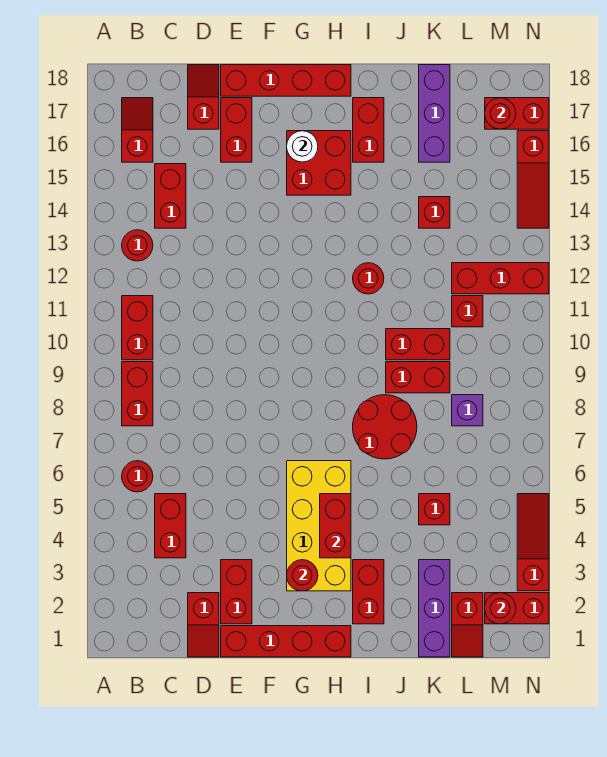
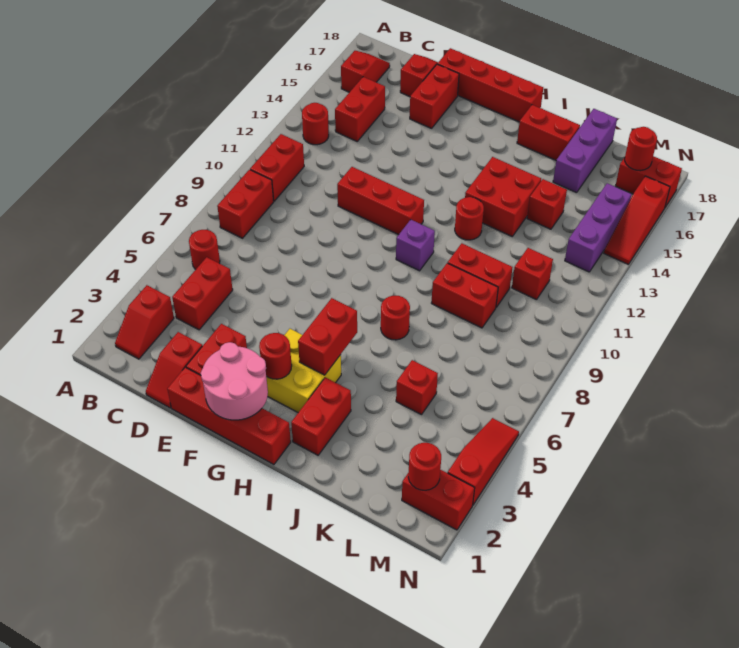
none -> pink 2x2 round brick [201,342,268,420]
yellow 2x4 brick [287,461,351,591] -> yellow 2x2 brick [266,329,341,412]
red 2x2 brick [287,131,351,195] -> red 2x2 brick moved to [465,157,541,236]
white 1x1 round brick [287,131,318,162] -> none
red 2x2 round brick [353,395,417,459] -> red 1x1 round brick [381,296,410,340]
red 1x2 brick [353,98,384,162] -> red 1x2 brick turned to [517,105,580,160]
purple 1x3 brick [419,560,450,657] -> purple 1x3 brick moved to [565,183,631,272]
red 1x2 slope [452,593,483,657] -> red 1x2 slope moved to [115,285,174,359]
purple 1x1 brick [452,395,483,426] -> purple 1x1 brick moved to [396,220,435,271]
red 1x3 brick [452,263,549,294] -> red 1x3 brick moved to [337,167,424,235]

